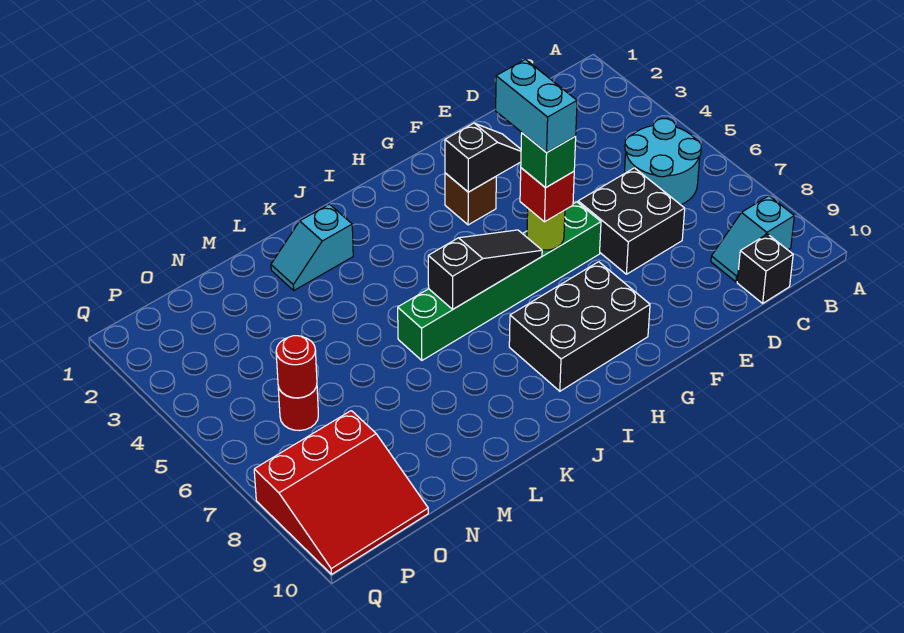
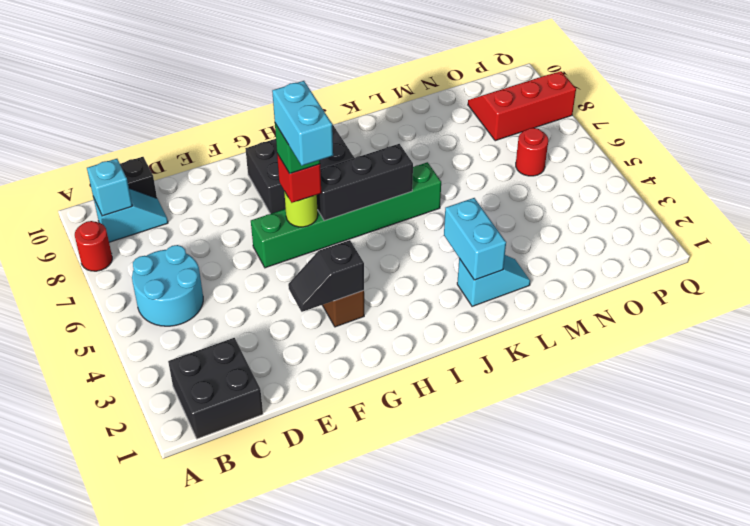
none -> cyan 1x1 brick [87,159,132,216]
black 2x2 brick [578,168,685,274] -> black 2x2 brick moved to [168,338,263,439]
black 1x3 slope [428,230,542,309] -> black 1x3 brick [317,144,413,221]
none -> cyan 1x2 brick [444,198,506,280]
red 1x1 round brick [276,336,317,398] -> red 1x1 round brick moved to [75,221,112,271]
red 3x3 slope [254,411,428,574] -> red 2x3 slope [468,71,576,141]

